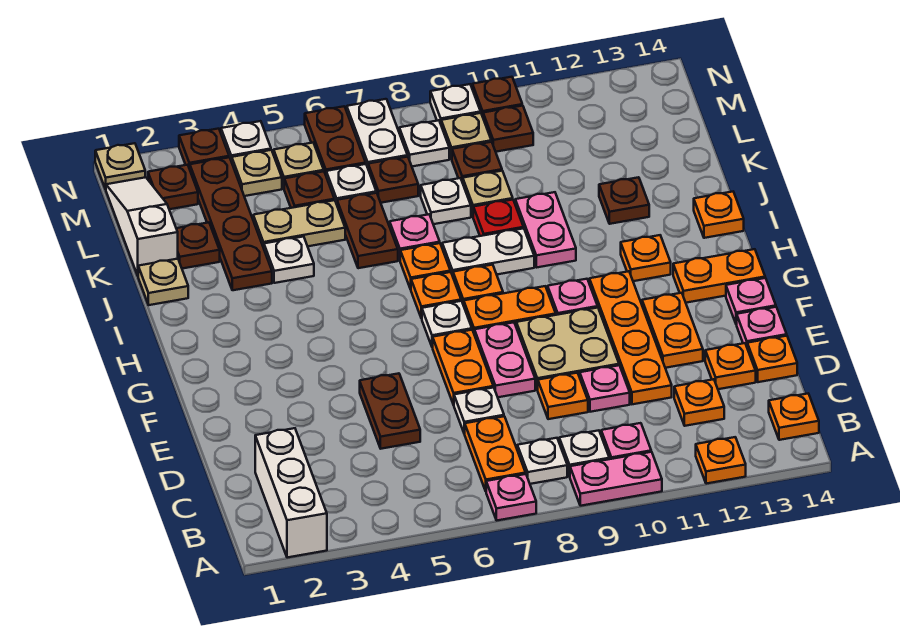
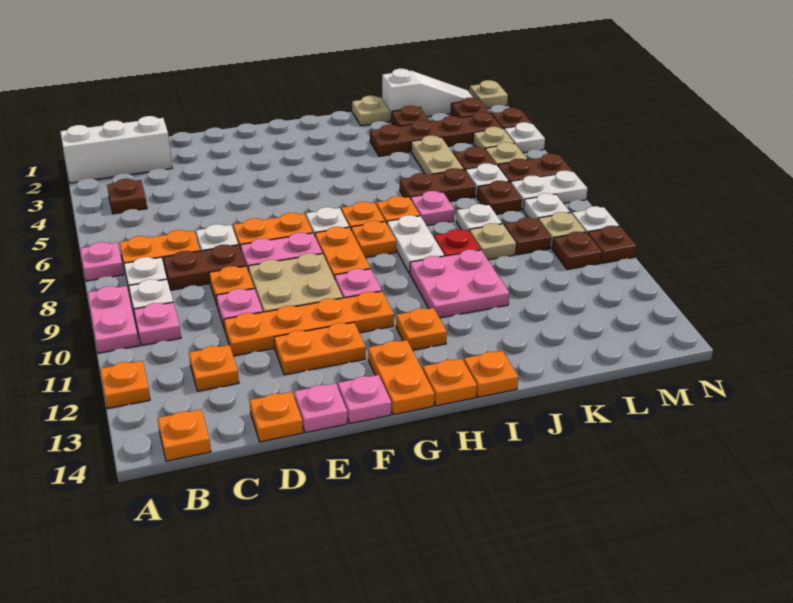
brown 1x2 plate [360,373,420,449] -> brown 1x2 plate moved to [164,245,246,290]
orange 1x1 plate [705,343,756,389] -> orange 1x1 plate moved to [423,359,477,406]
pink 1x2 plate [515,192,576,268] -> pink 2x2 plate [410,250,509,318]
white 1x1 plate [264,237,314,283] -> none
brown 1x1 plate [599,177,649,224] -> brown 1x1 plate moved to [107,179,147,214]

